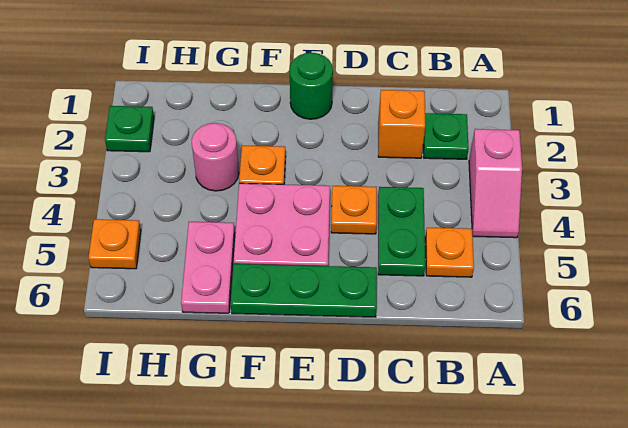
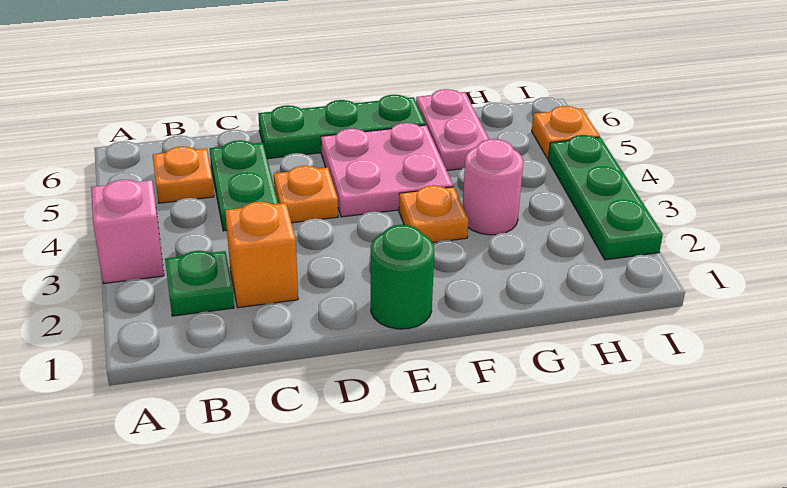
green 1x1 plate [105,106,154,152] -> green 1x3 plate [548,135,663,260]

